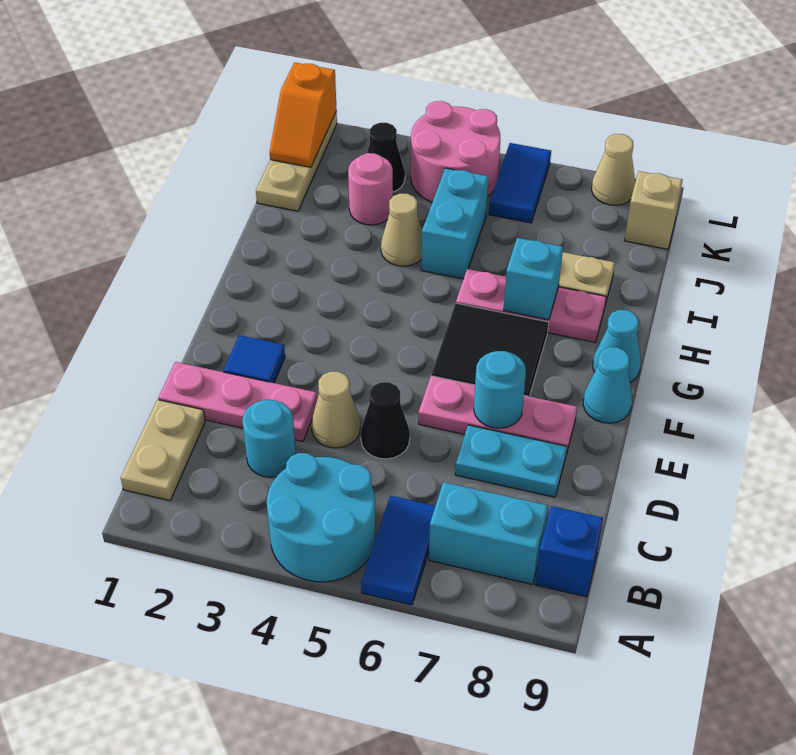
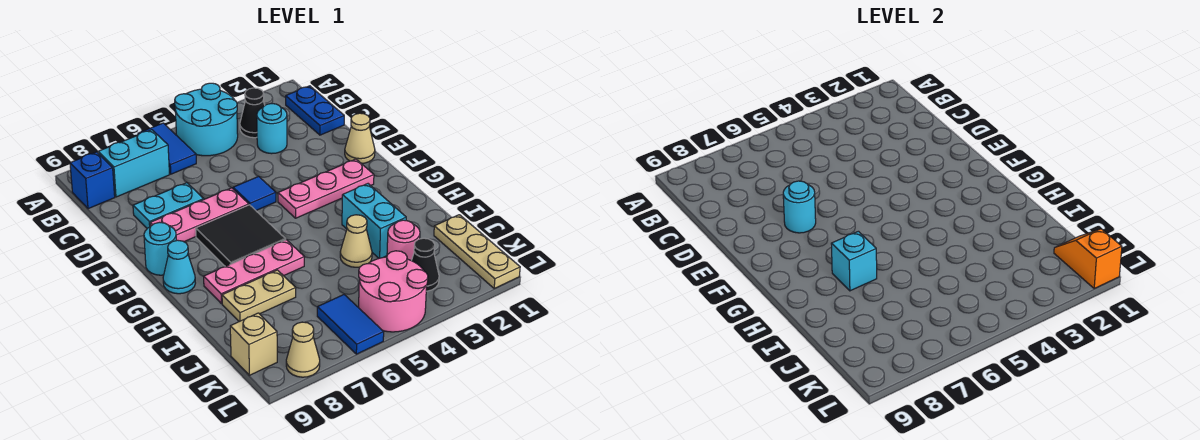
tan 1x2 plate [121,400,205,501] -> blue 1x2 plate [286,86,344,135]
pink 1x3 plate [158,362,317,441] -> pink 1x3 plate moved to [278,159,374,218]
tan 1x1 cone [311,372,360,448] -> tan 1x1 cone moved to [345,113,375,164]
black 1x1 cone [361,382,410,459] -> black 1x1 cone moved to [240,88,265,138]
blue 1x1 tile [224,335,285,383] -> blue 1x1 tile moved to [233,176,276,210]
cyan 1x1 cone [583,347,632,423] -> cyan 1x1 round brick [144,222,176,275]
cyan 1x2 brick [421,168,488,279] -> cyan 1x2 brick moved to [342,184,406,258]

